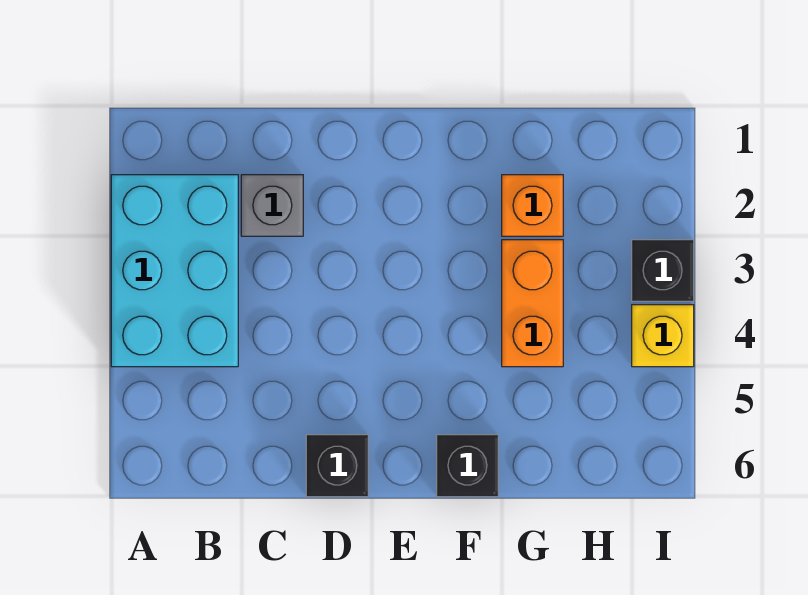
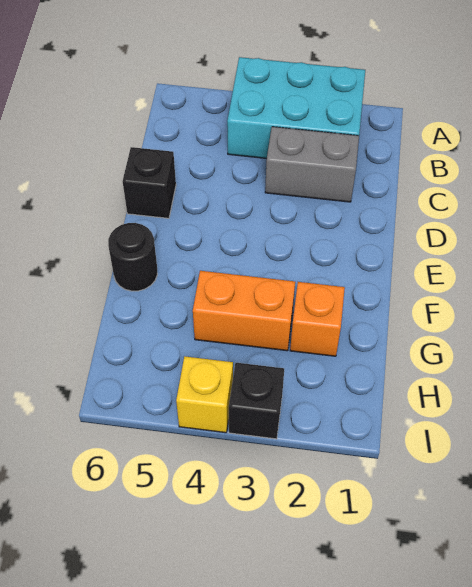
grey 1x1 brick [241,175,303,236] -> grey 1x2 brick [265,127,359,202]
black 1x1 brick [437,435,498,497] -> black 1x1 round brick [108,223,157,291]

